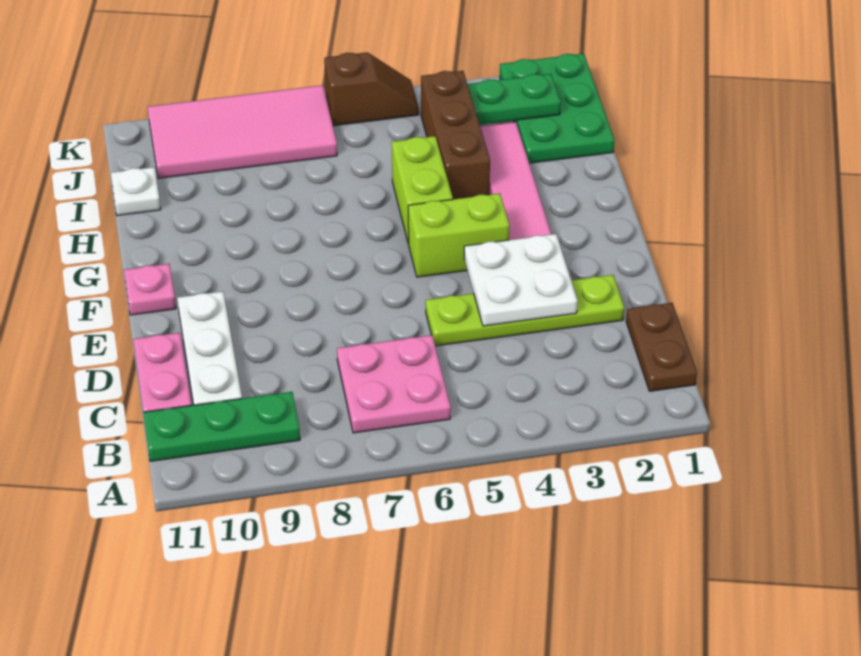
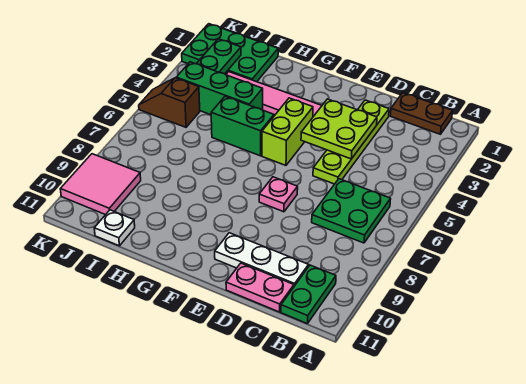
pink 2x2 plate [337,335,451,433] -> green 2x2 plate [312,179,391,243]
green 1x3 plate [143,392,300,461] -> green 1x2 plate [281,265,336,324]
white 2x2 plate [464,234,578,326] -> lime 2x2 plate [301,99,377,159]
pink 1x1 plate [124,264,176,315] -> pink 1x1 plate moved to [259,177,298,212]
lime 1x2 brick [392,136,453,244] -> green 1x2 brick [211,96,274,156]
brown 1x3 brick [421,71,490,199] -> green 1x3 brick [176,62,263,115]
pink 2x4 tile [148,85,337,178] -> pink 2x2 tile [60,154,141,215]
brown 1x2 slope [324,52,419,126] -> brown 1x2 slope turned to [139,78,200,127]

